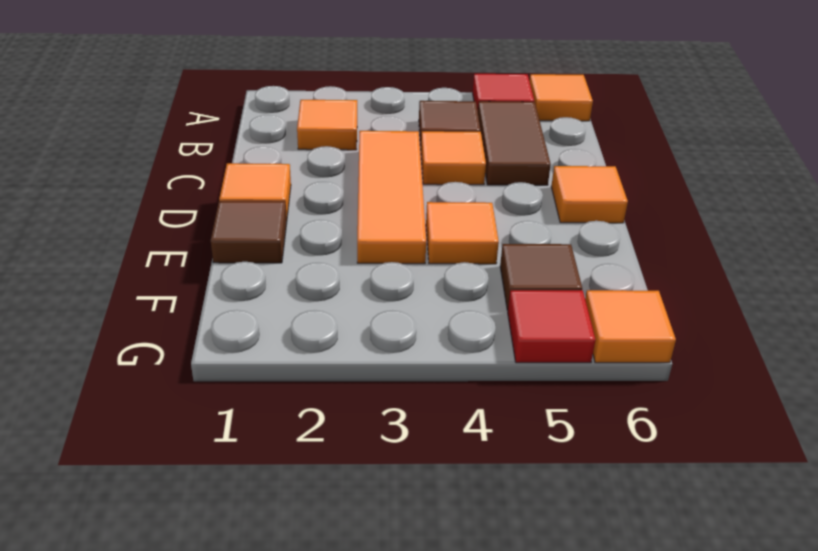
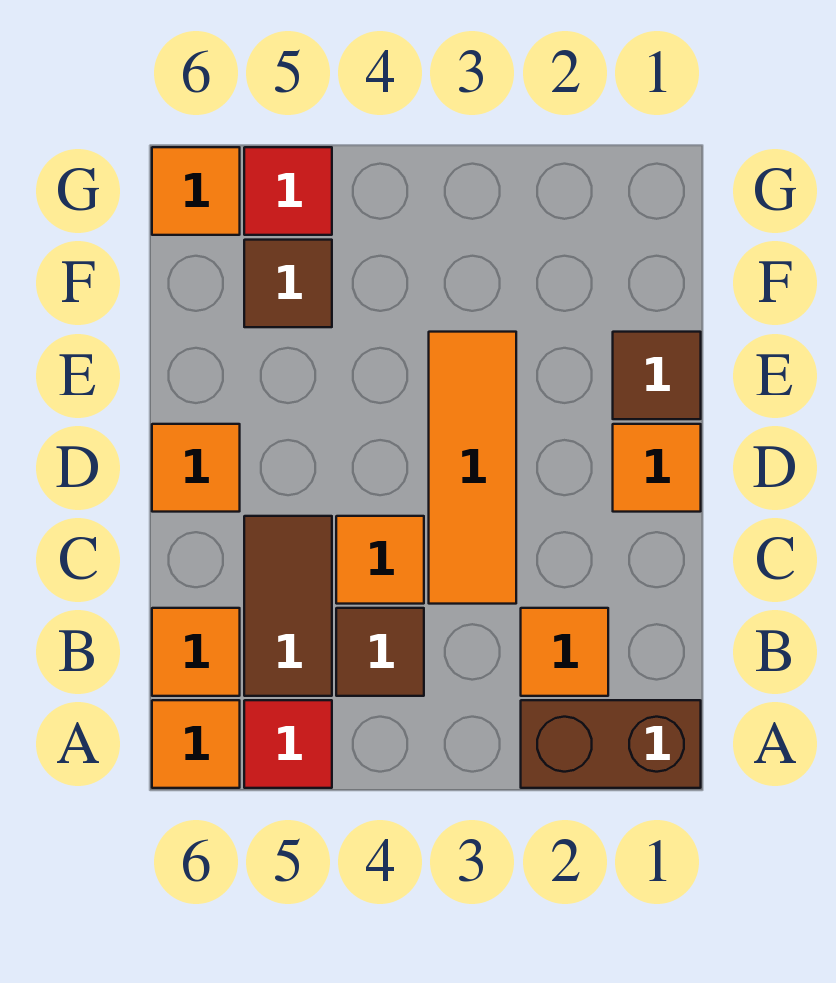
none -> brown 1x2 brick [521,700,701,788]
orange 1x1 tile [426,202,499,264] -> orange 1x1 tile moved to [152,608,240,696]

